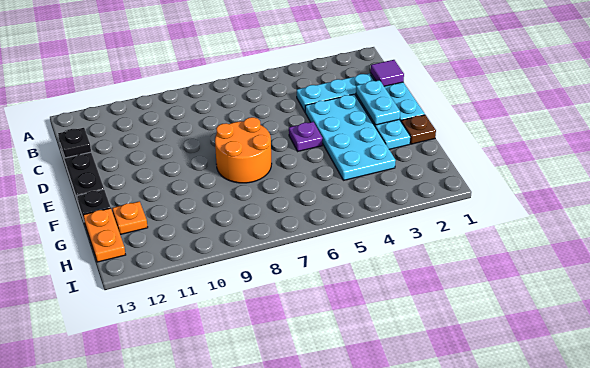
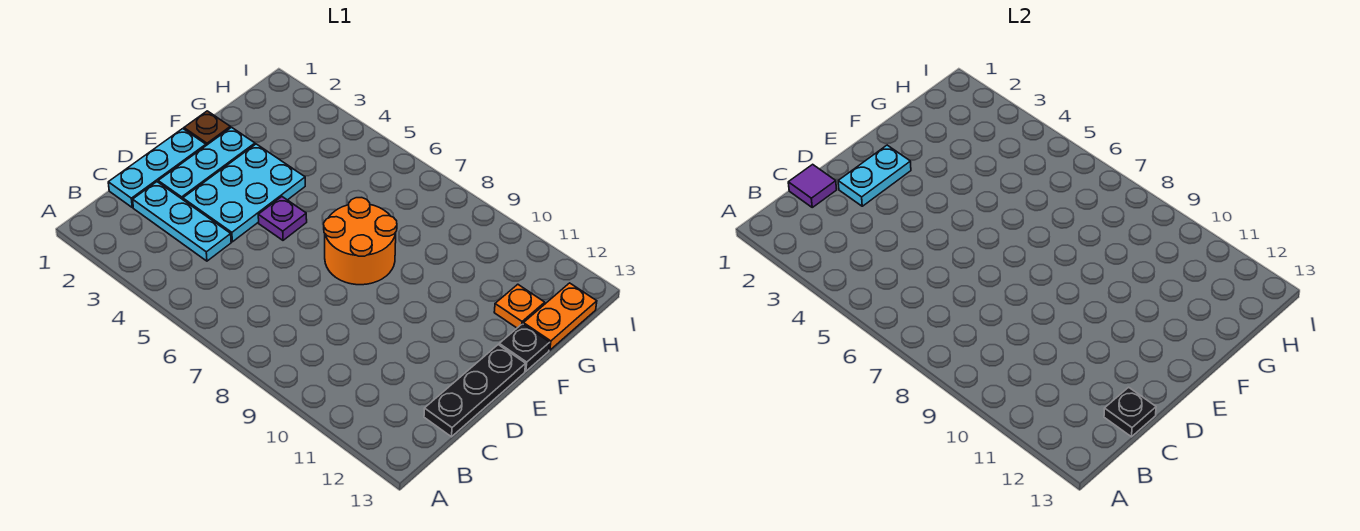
cyan 2x4 plate [305,94,396,180] -> cyan 2x3 plate [183,144,305,242]

